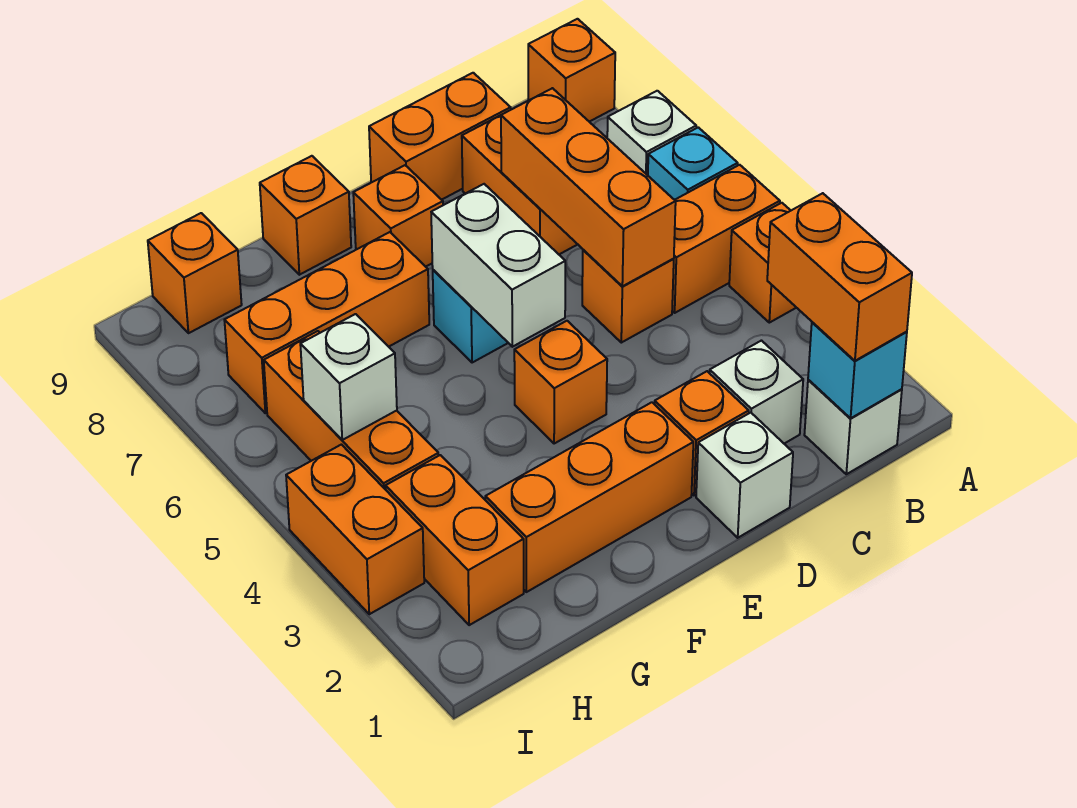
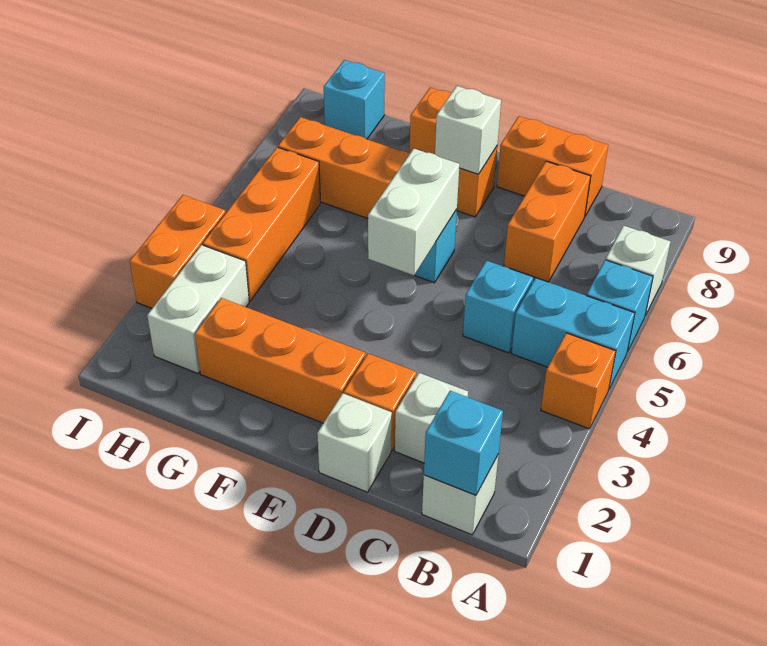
orange 1x2 brick [672,165,780,313] -> cyan 1x2 brick [511,278,635,389]
orange 1x1 brick [528,19,615,122] -> none
orange 1x2 brick [767,193,912,361] -> none
orange 1x1 brick [582,250,674,343] -> cyan 1x1 brick [463,261,533,353]
orange 1x3 brick [501,88,676,286] -> none
orange 1x1 brick [514,321,607,444] -> none
orange 1x2 brick [386,455,524,625] -> white 1x2 brick [147,245,249,373]
white 1x1 brick [300,314,397,440] -> white 1x1 brick moved to [435,86,501,174]
orange 1x1 brick [148,213,242,333] -> cyan 1x1 brick [324,60,385,139]

